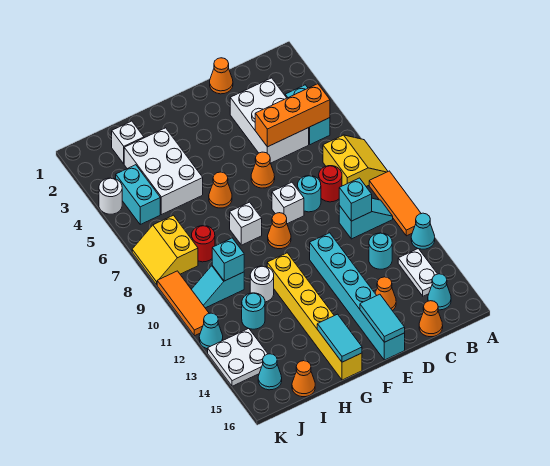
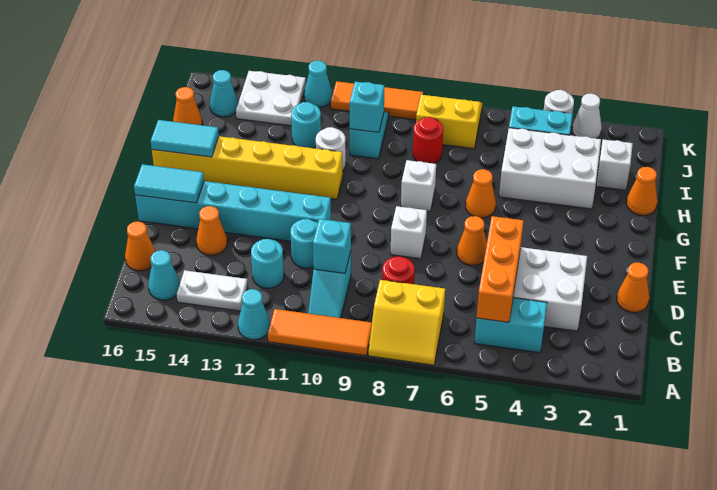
cyan 1x1 round brick [298,176,321,212] -> cyan 1x1 round brick moved to [290,219,318,268]
orange 1x1 cone [268,213,291,249] -> orange 1x1 cone moved to [626,167,657,215]
none -> white 1x1 cone [572,93,602,139]

